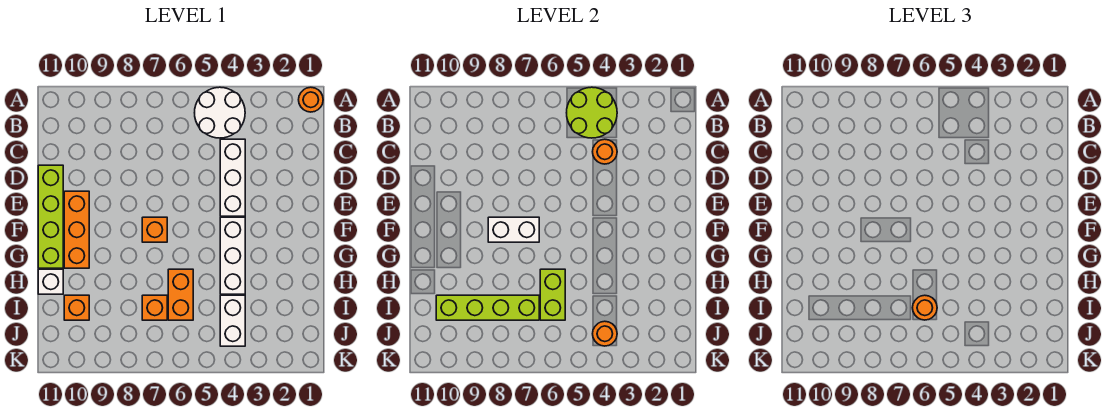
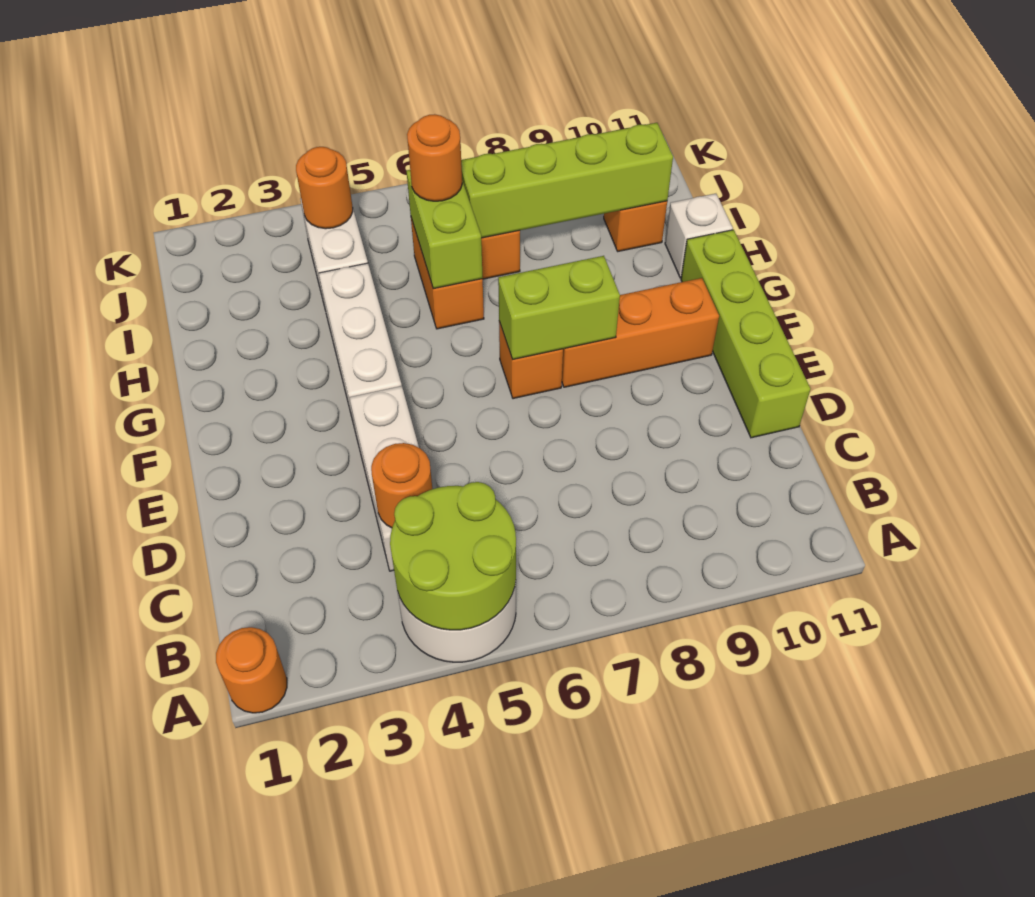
orange 1x3 brick [64,191,89,268] -> orange 1x3 brick turned to [562,278,719,387]
white 1x2 brick [488,217,539,242] -> lime 1x2 brick [498,256,620,360]

